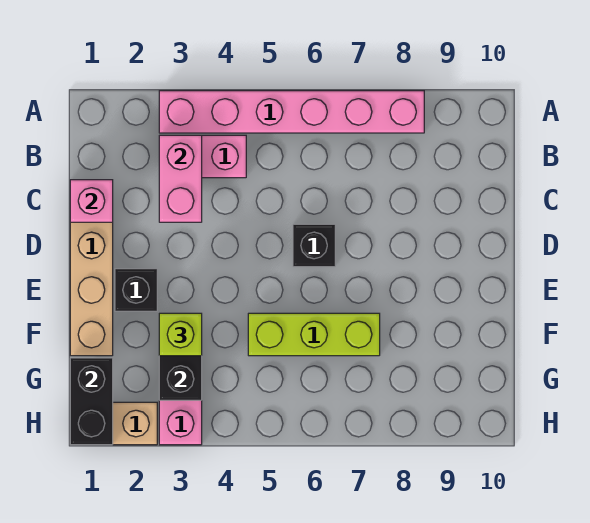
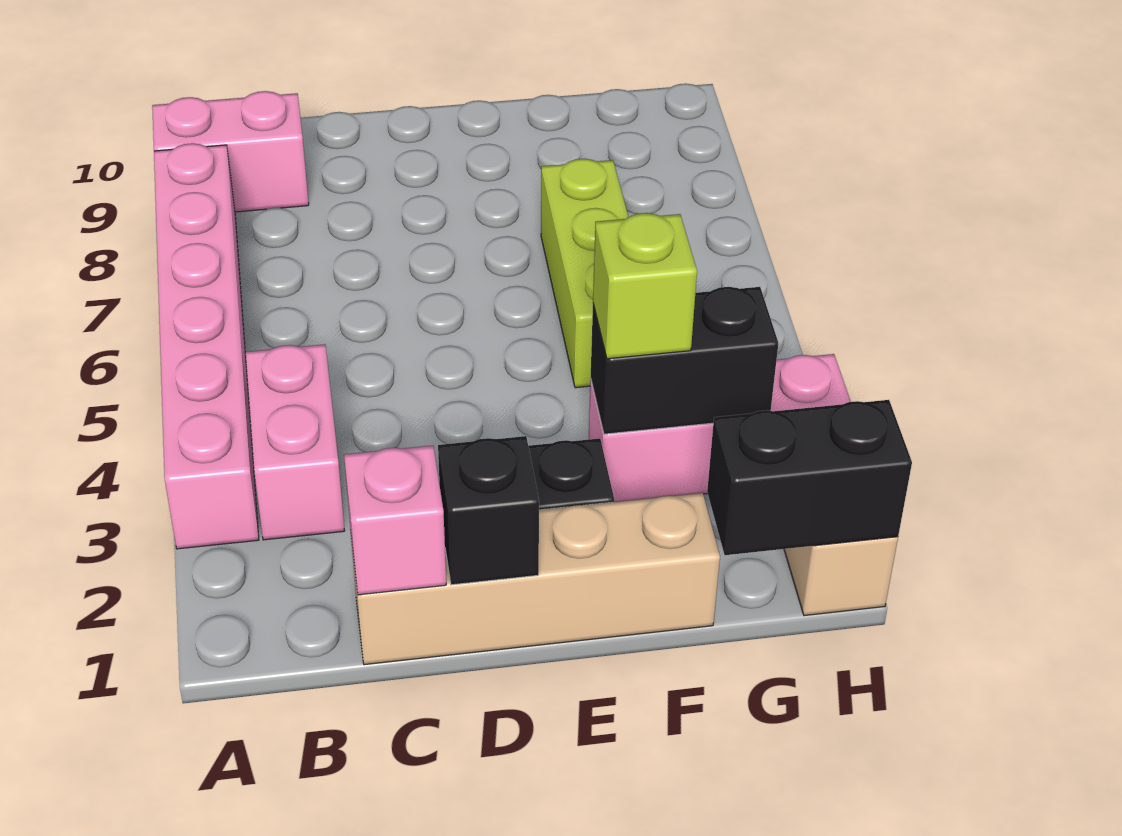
pink 1x2 brick [159,135,202,222] -> pink 1x2 brick moved to [152,91,309,212]
black 1x1 brick [293,224,335,267] -> black 1x1 brick moved to [438,436,539,585]

